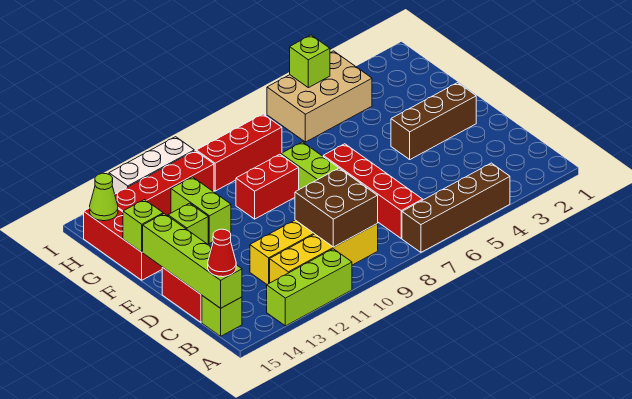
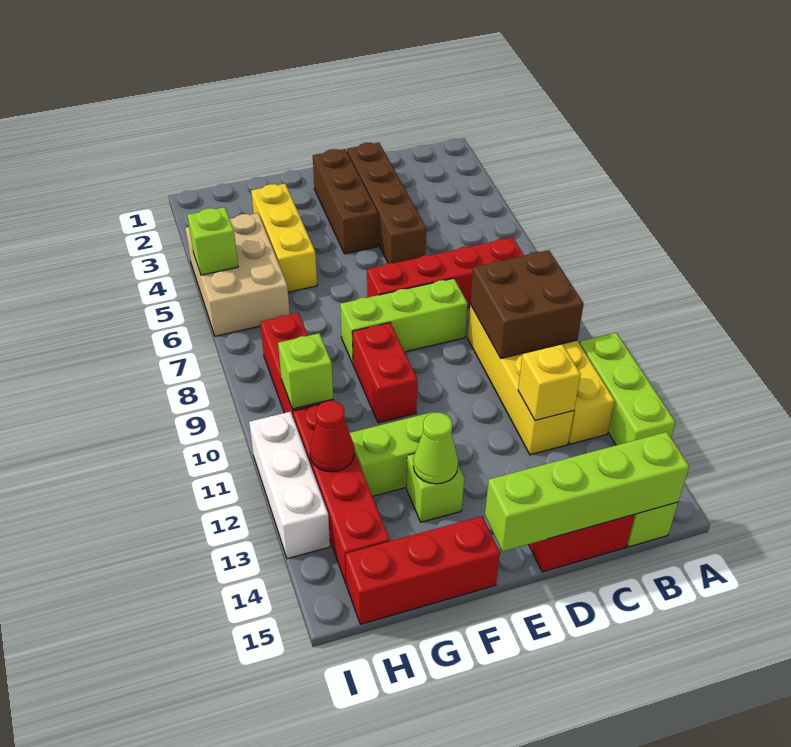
brown 1x4 brick [402,163,510,252] -> brown 1x4 brick moved to [347,143,426,263]
red 1x1 cone [208,229,236,277] -> red 1x1 cone moved to [310,401,354,472]
none -> yellow 1x1 brick [518,344,581,420]
lime 1x1 brick [123,200,163,252] -> lime 1x1 brick moved to [278,333,333,409]
none -> yellow 1x3 brick [251,184,317,292]
lime 1x1 cone [90,173,118,221] -> lime 1x1 cone moved to [413,413,458,484]

